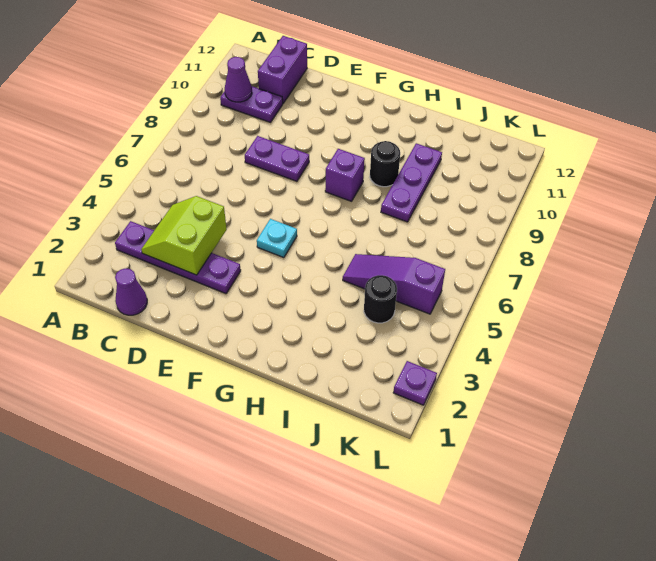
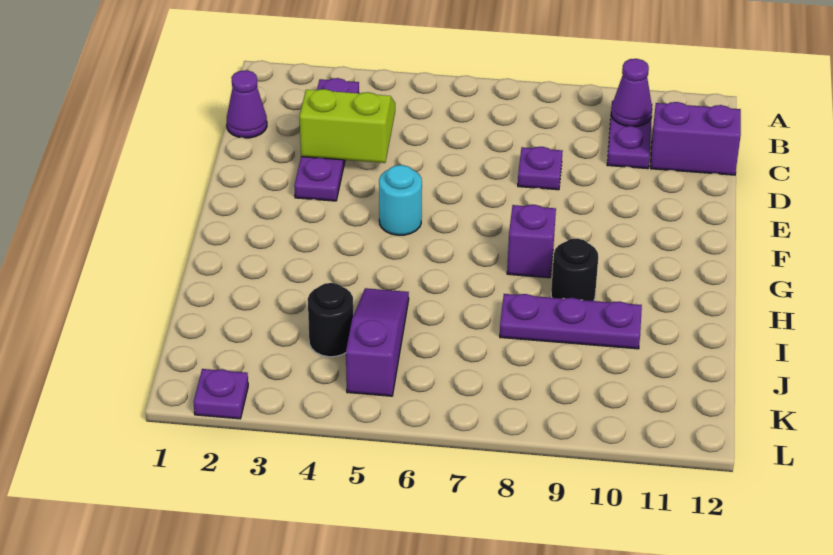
purple 1x2 plate [245,136,309,181] -> purple 1x1 plate [518,147,563,190]
cyan 1x1 plate [257,219,297,258] -> cyan 1x1 round brick [379,165,422,235]

